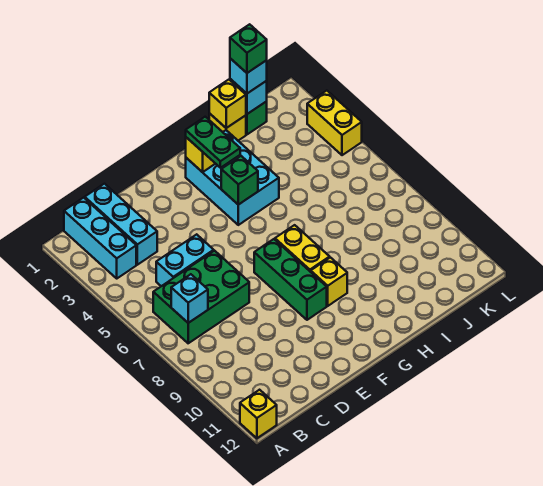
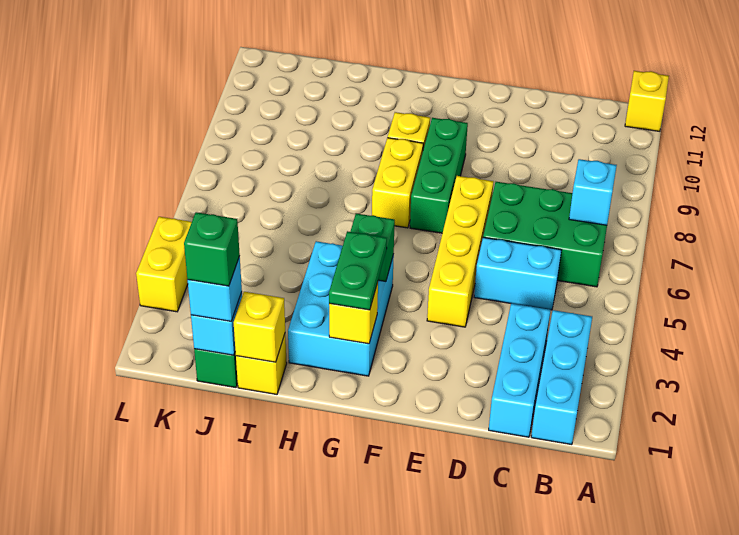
none -> yellow 1x4 brick [427,176,494,327]

